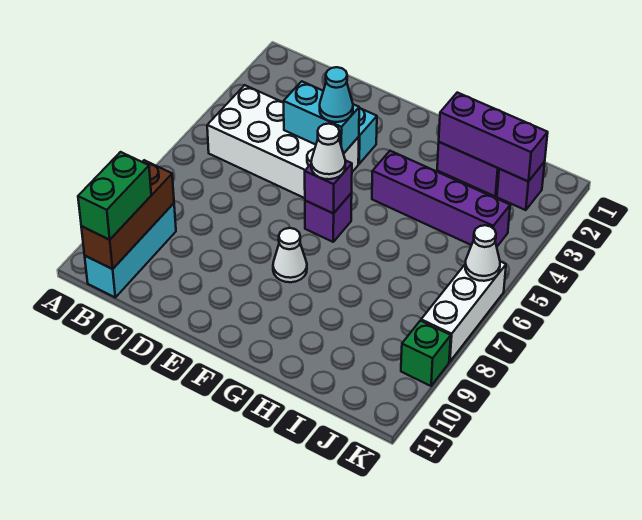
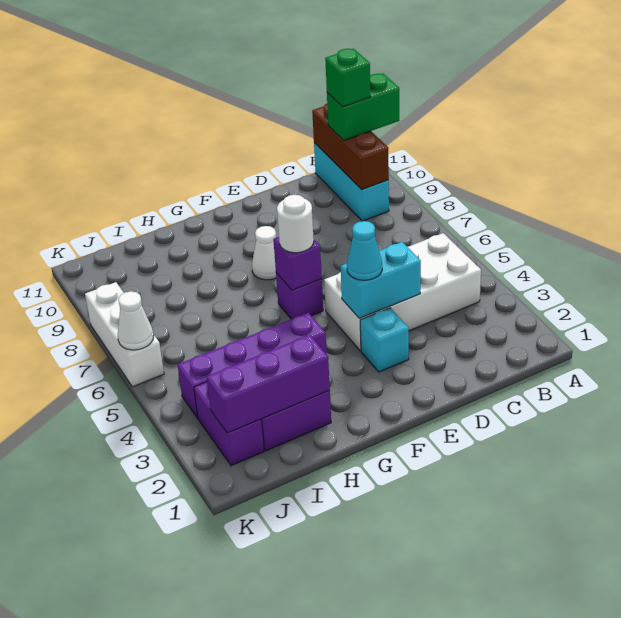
green 1x2 brick [78,152,151,240] -> green 1x2 brick turned to [327,73,399,140]
white 1x1 cone [311,124,346,179] -> white 1x1 round brick [277,195,314,253]
purple 1x1 brick [497,162,545,210] -> purple 1x2 brick [194,382,264,466]
green 1x1 brick [401,321,451,386] -> green 1x1 brick moved to [325,48,370,107]

